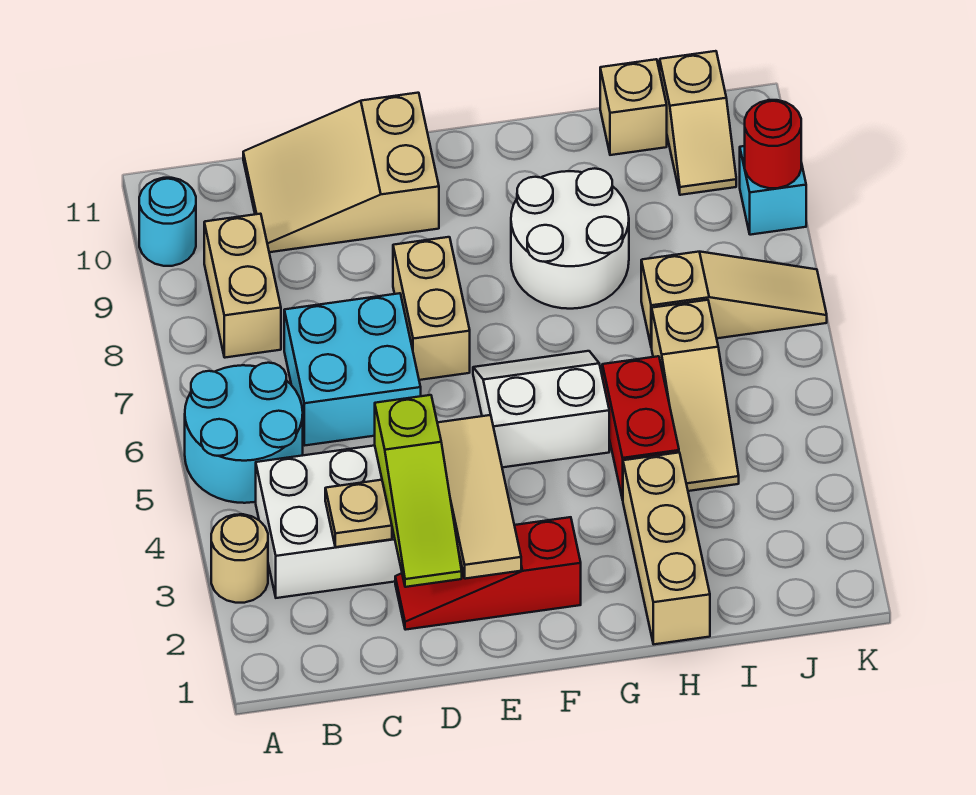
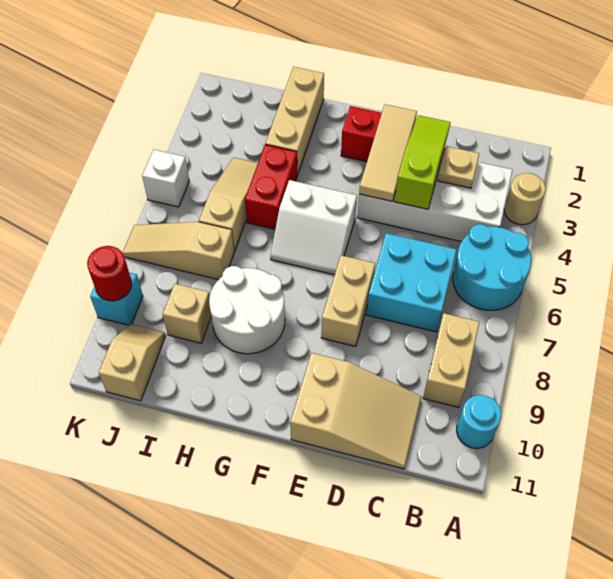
tan 1x1 brick [600,59,667,155] -> tan 1x1 brick moved to [163,284,211,343]
none -> white 1x1 brick [142,150,189,207]

